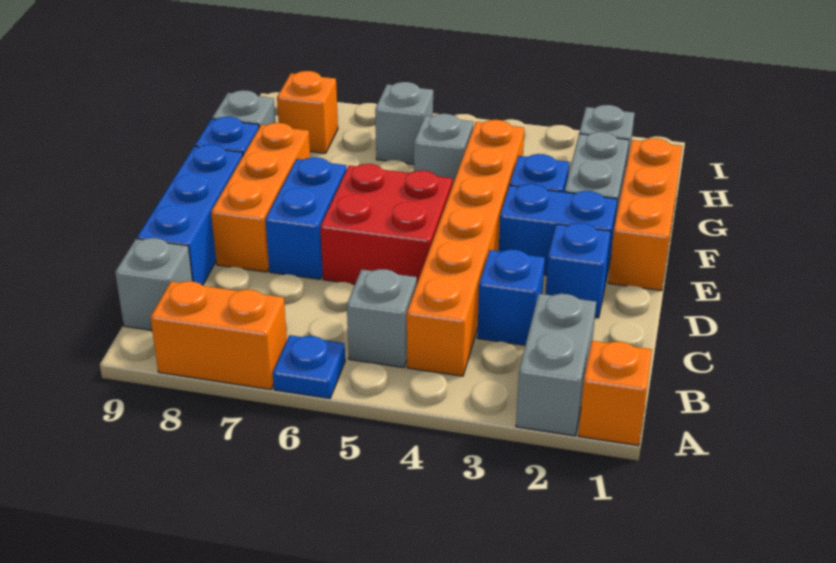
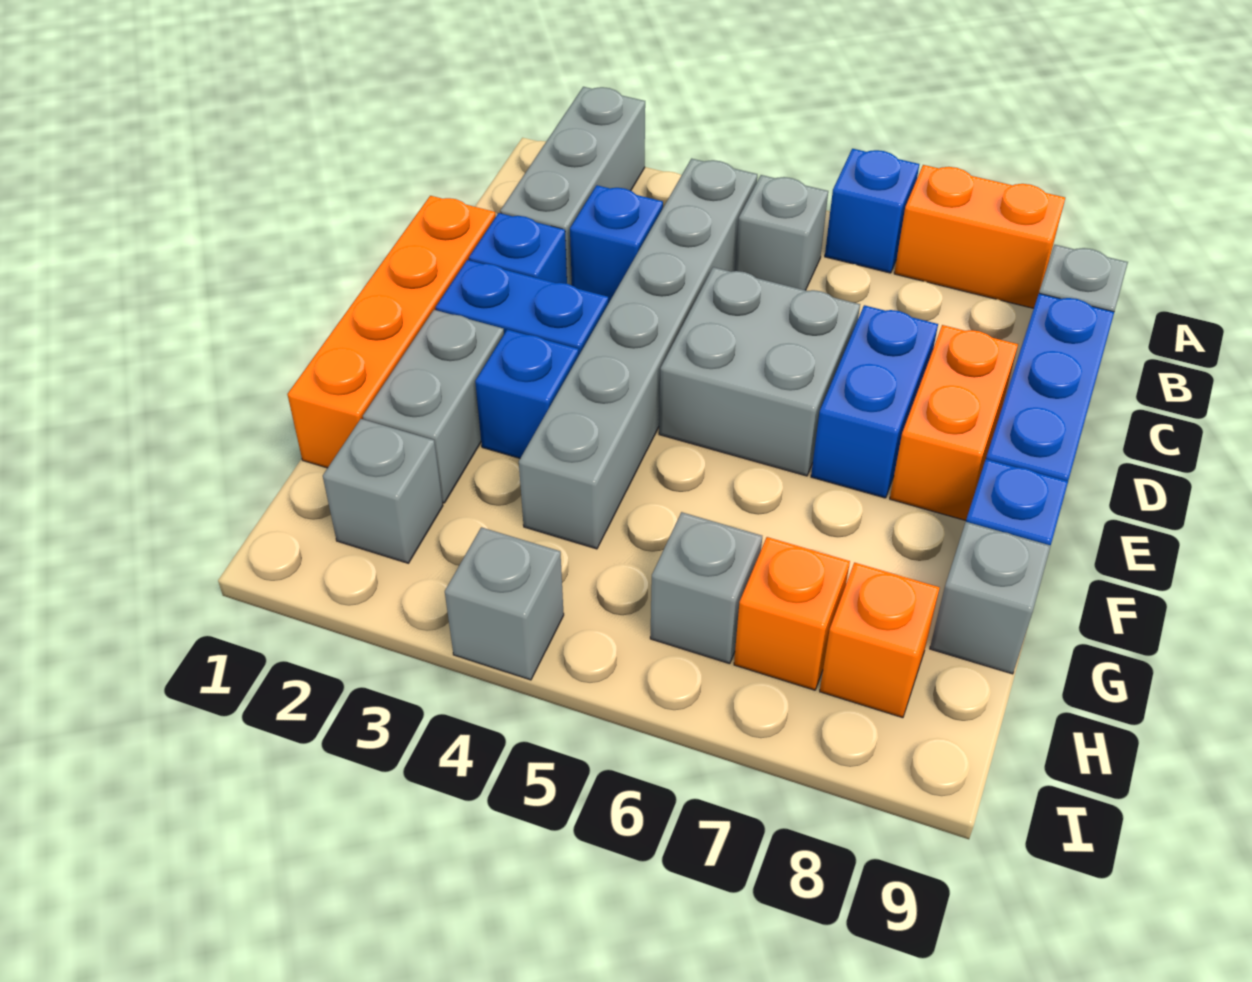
orange 1x1 brick [579,341,652,446] -> orange 1x1 brick moved to [734,537,850,690]
grey 1x2 brick [516,294,596,436] -> grey 1x3 brick [500,87,645,285]
blue 1x1 plate [273,335,345,398] -> blue 1x1 brick [825,149,919,273]
orange 1x6 brick [407,120,524,376] -> grey 1x6 brick [519,159,757,549]
red 2x2 brick [320,164,453,284] -> grey 2x2 brick [659,267,860,476]
orange 1x3 brick [211,123,310,272] -> orange 1x2 brick [890,325,1018,520]
orange 1x3 brick [608,138,682,291] -> orange 1x4 brick [287,196,496,468]
grey 1x1 brick [414,114,473,186] -> grey 1x1 brick moved to [445,527,564,680]

